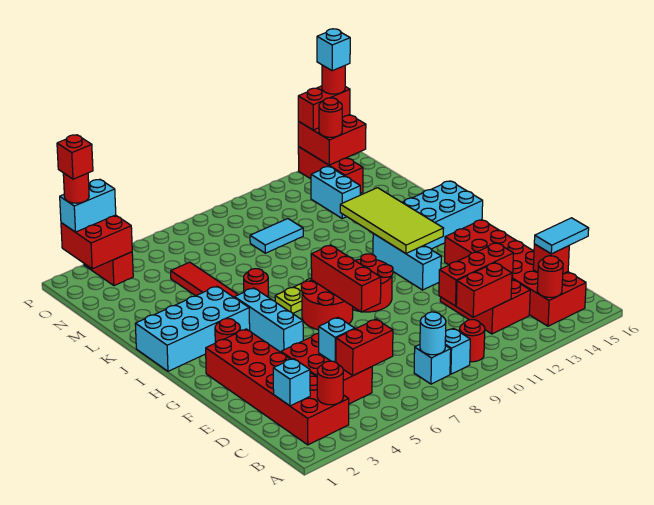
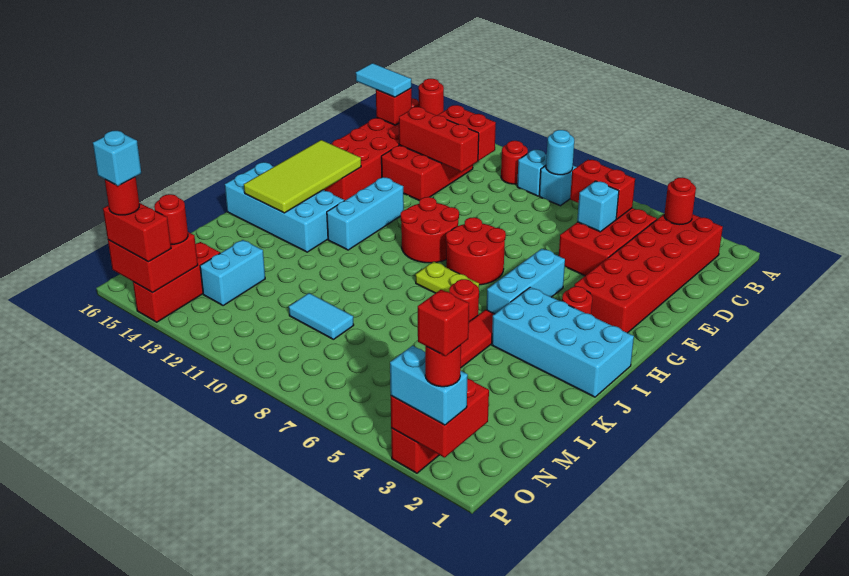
cyan 1x1 brick [273,358,310,406] -> none
red 1x3 brick [311,245,381,312] -> none
lime 2x4 tile [340,188,444,253] -> lime 2x4 tile moved to [244,140,361,213]

